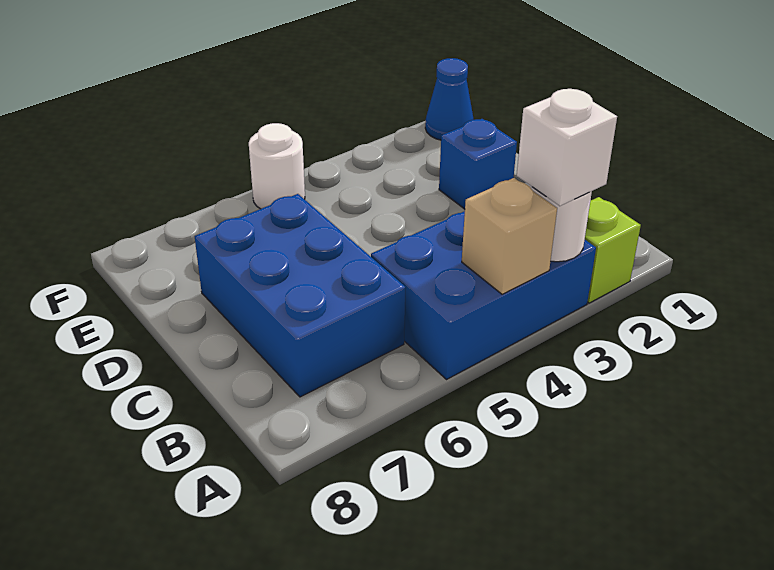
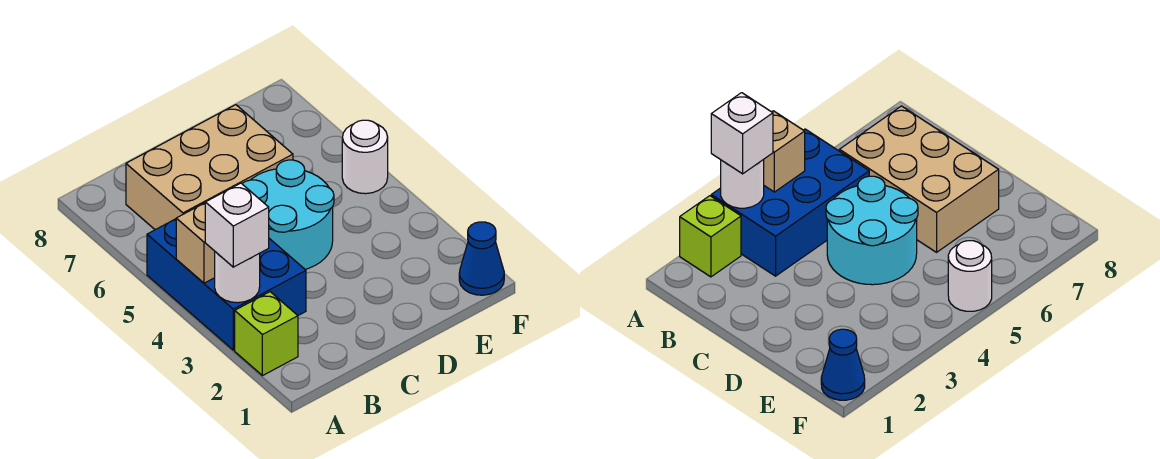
blue 2x3 brick [195,194,406,397] -> tan 2x3 brick [126,105,293,230]
none -> cyan 2x2 round brick [242,160,334,269]
blue 1x1 brick [439,119,517,209] -> none

